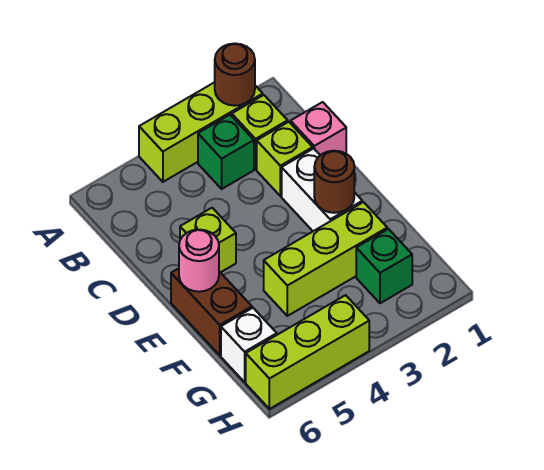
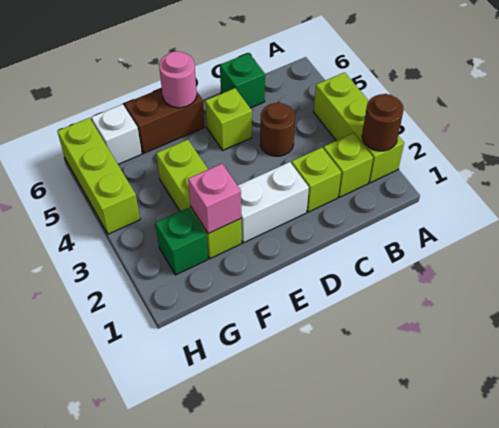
green 1x1 brick [198,115,254,189] -> green 1x1 brick moved to [220,53,265,108]
pink 1x1 brick [291,102,346,155] -> pink 1x1 brick moved to [188,164,241,234]
brown 1x1 round brick [314,151,354,213] -> brown 1x1 round brick moved to [260,103,295,156]

